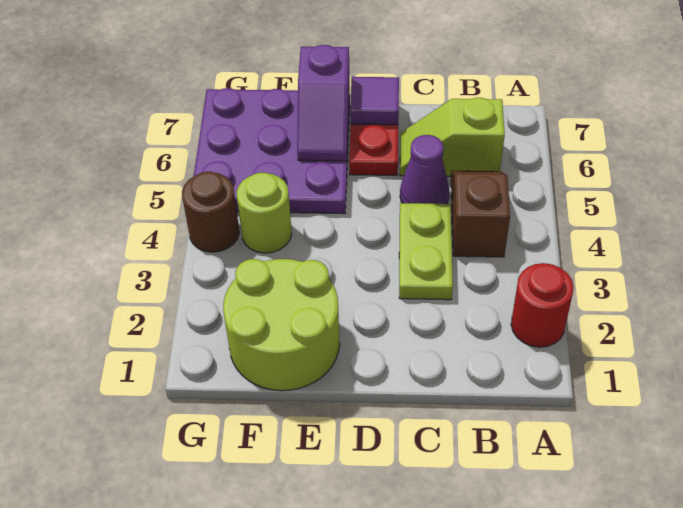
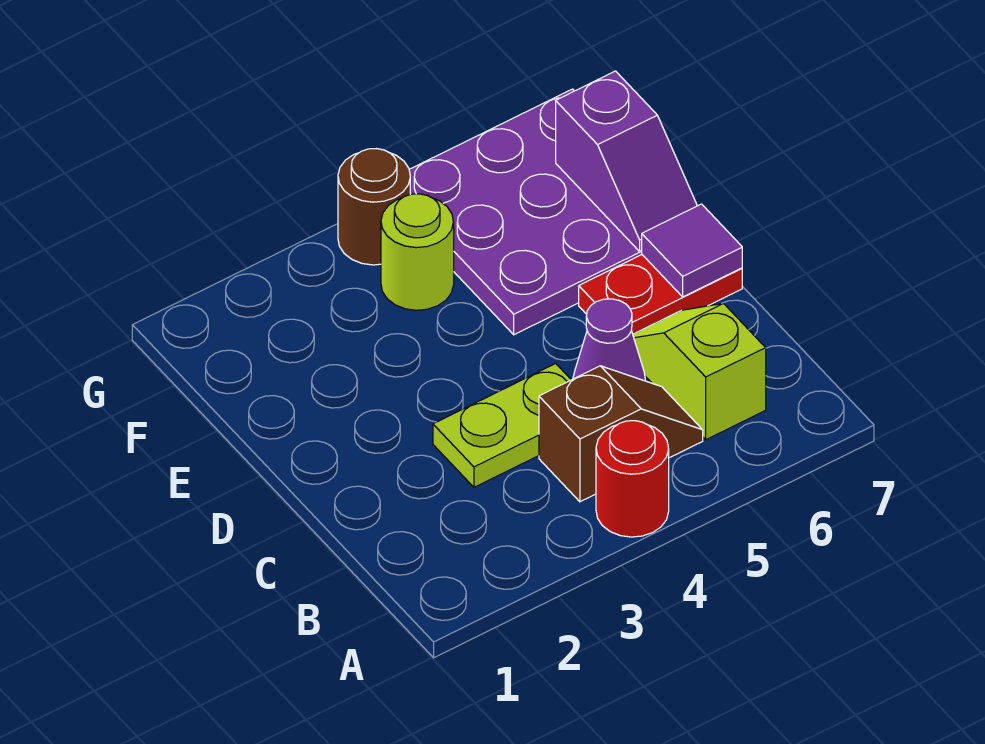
red 1x1 round brick [511,263,574,347] -> red 1x1 round brick moved to [596,421,669,537]
lime 2x2 round brick [223,259,340,391] -> none
purple 1x2 slope [297,45,350,161] -> purple 1x2 slope turned to [556,71,697,251]

